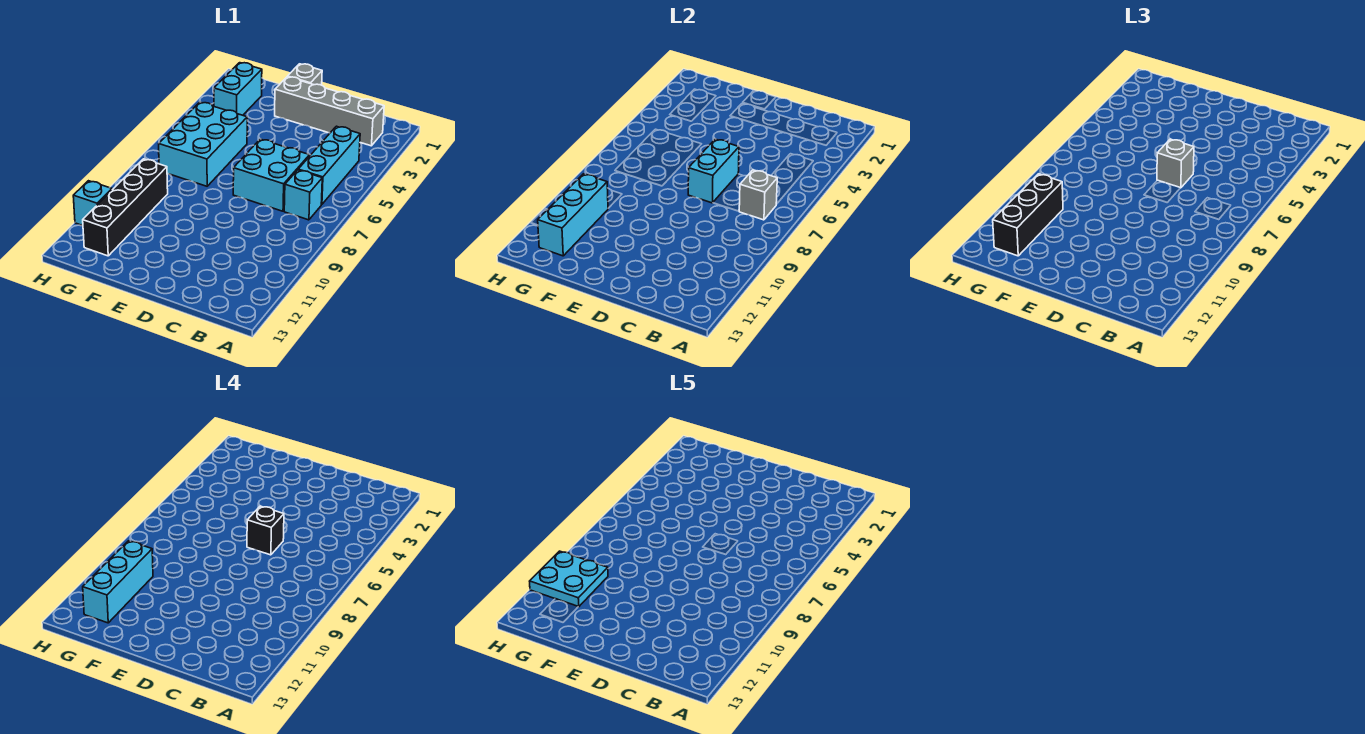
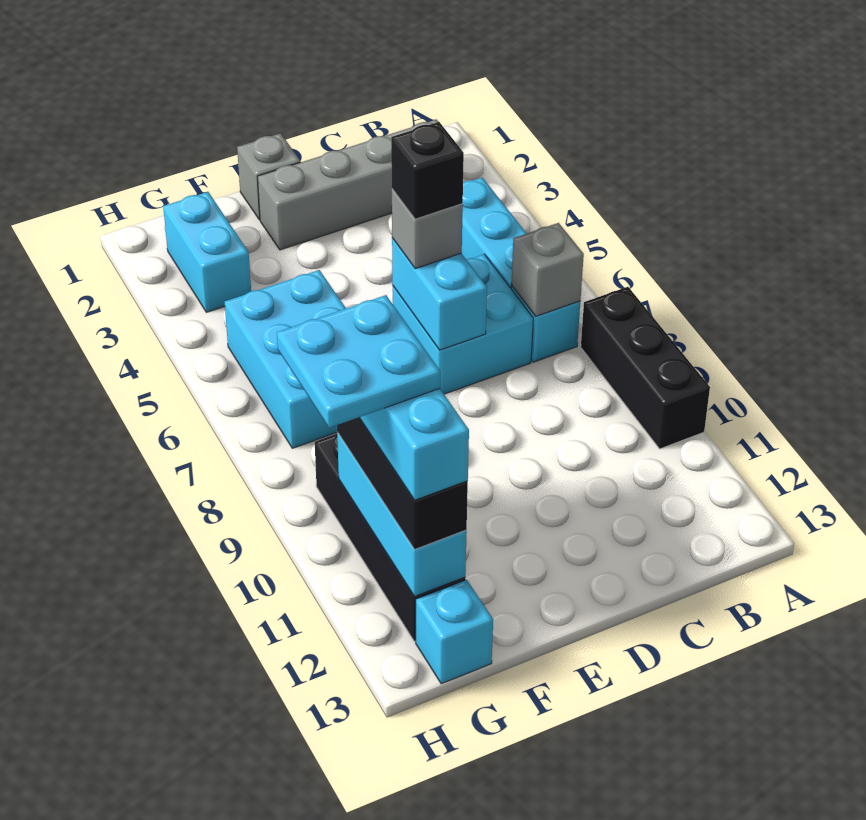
none -> black 1x3 brick [581,287,710,449]
cyan 1x1 brick [73,181,112,226] -> cyan 1x1 brick moved to [416,580,493,684]

